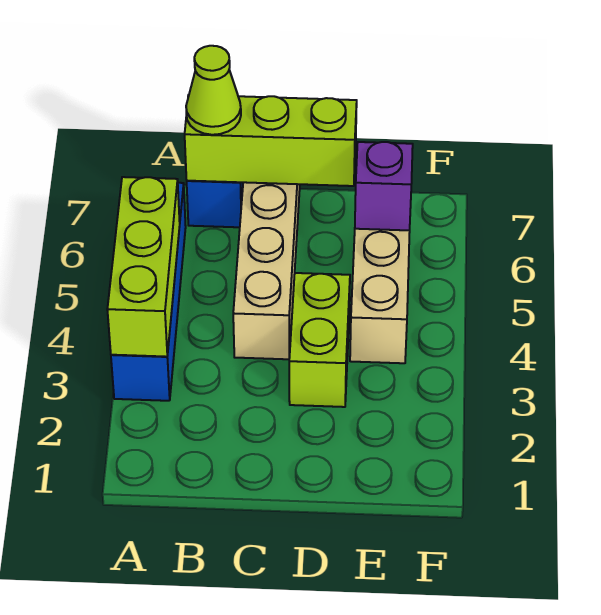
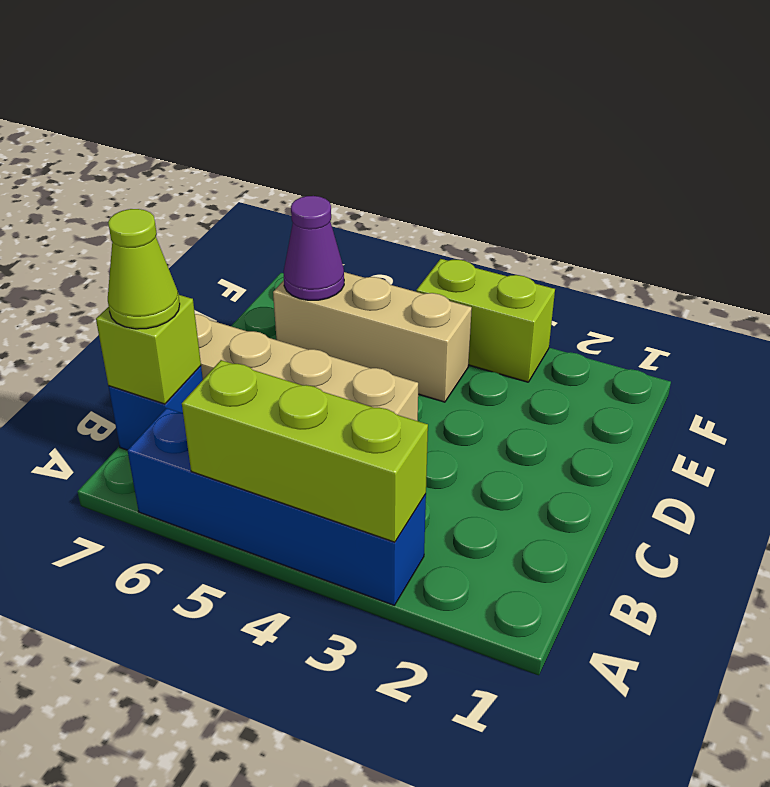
lime 1x3 brick [185,95,357,186] -> lime 1x1 brick [96,295,201,404]
lime 1x2 brick [289,273,350,407] -> lime 1x2 brick moved to [416,259,555,382]
purple 1x1 brick [355,142,413,231] -> purple 1x1 cone [284,196,344,300]

